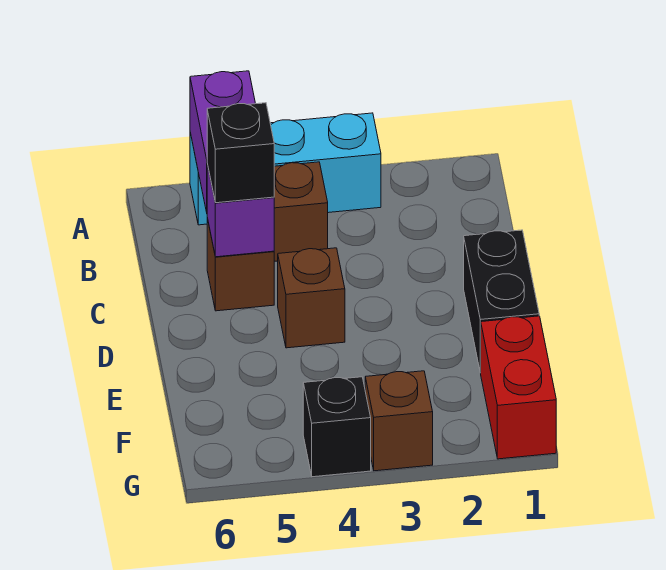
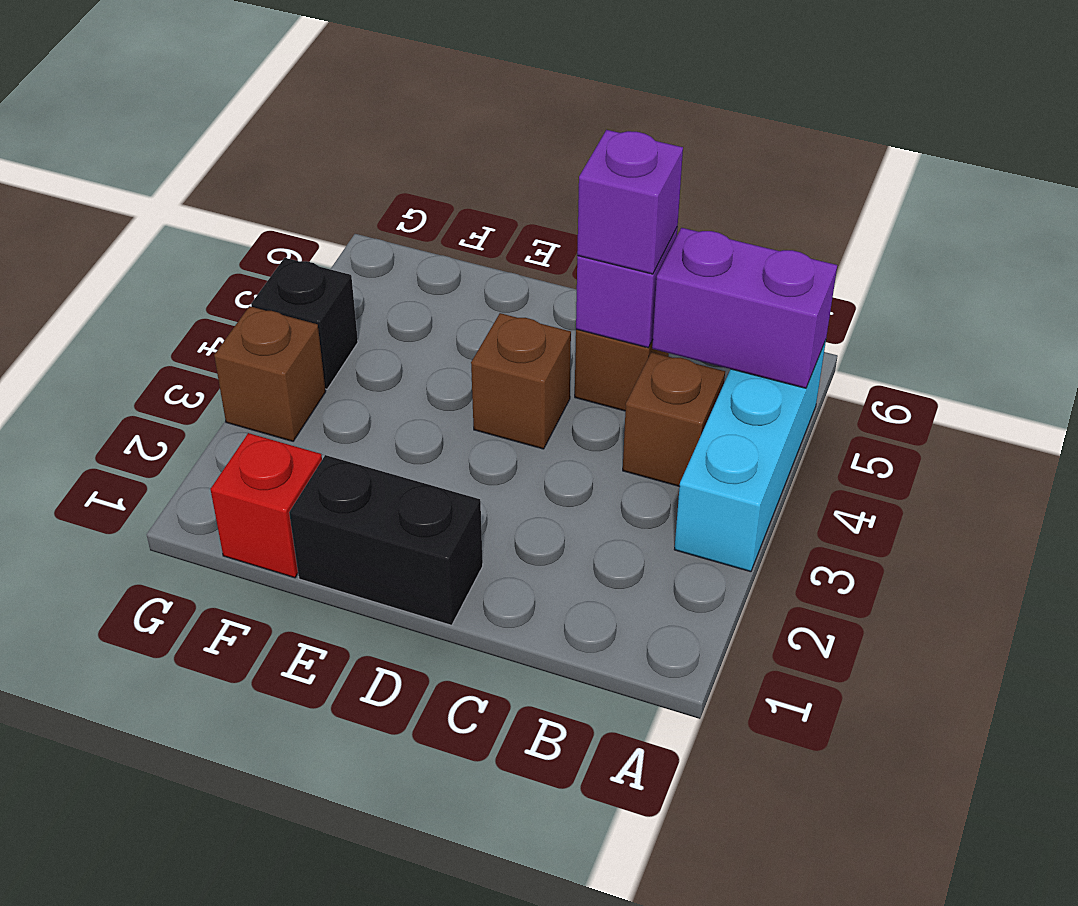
black 1x1 brick [207,103,274,203] -> purple 1x1 brick [577,130,683,274]
red 1x2 brick [481,316,556,459] -> red 1x1 brick [210,433,322,578]

